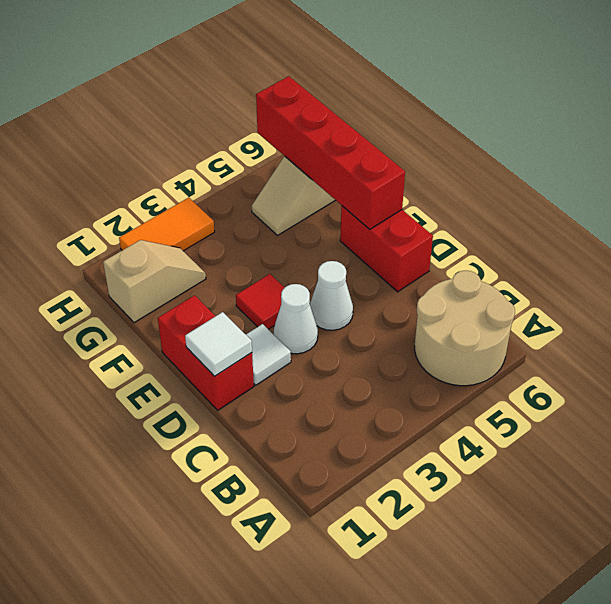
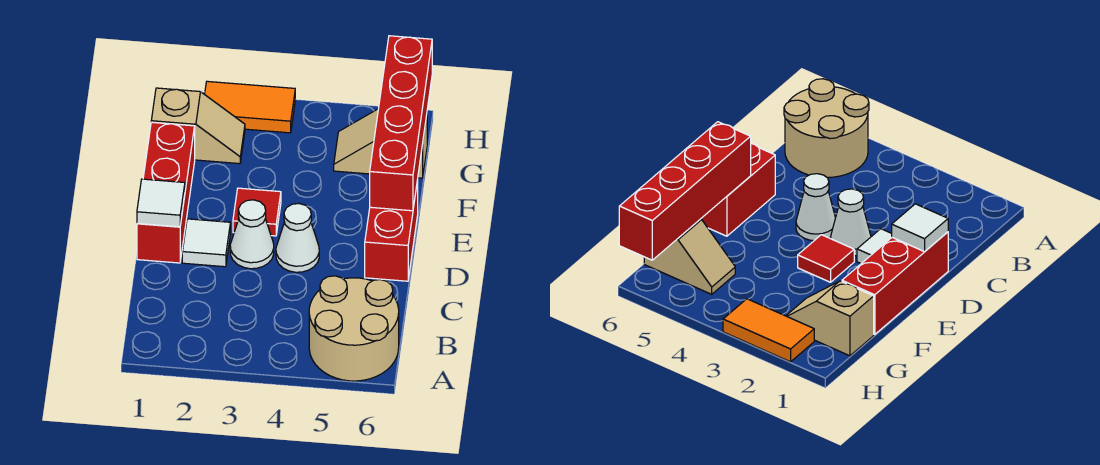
red 1x2 brick [158,295,254,410] -> red 1x3 brick [137,122,195,263]

